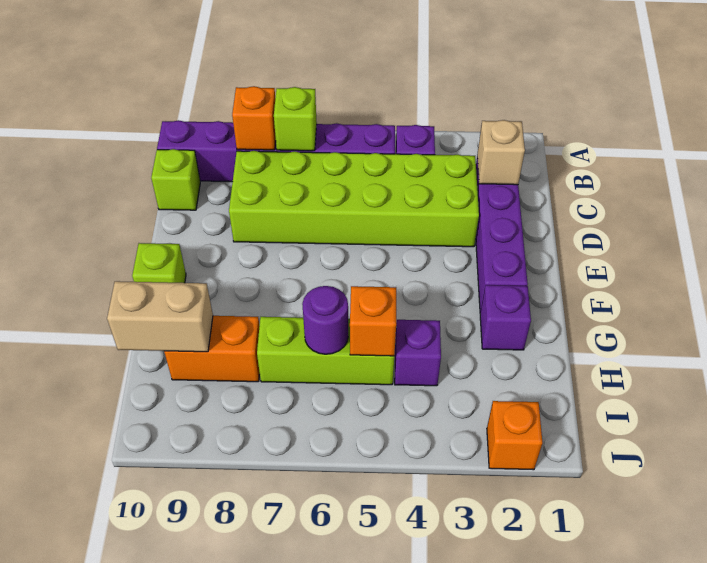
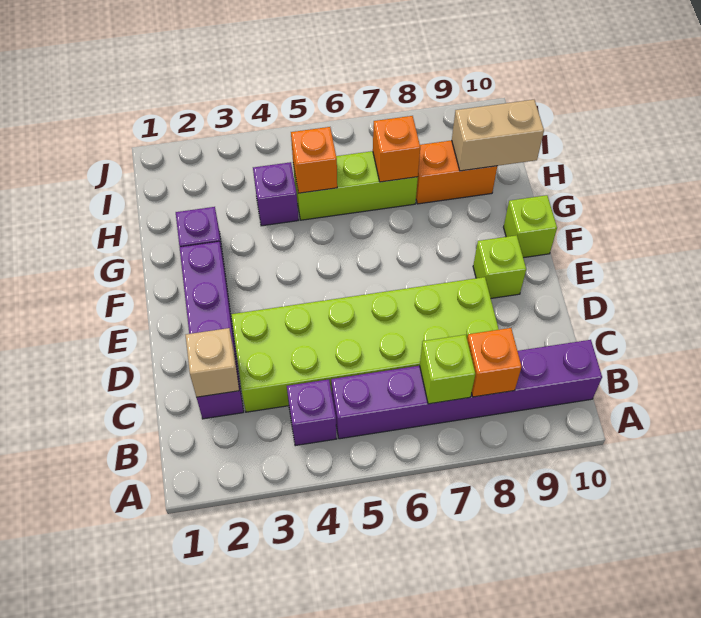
lime 1x1 brick [151,149,200,210] -> lime 1x1 brick moved to [473,235,526,298]
purple 1x1 round brick [302,286,348,354] -> none
orange 1x1 brick [487,401,542,470] -> orange 1x1 brick moved to [373,116,420,182]

